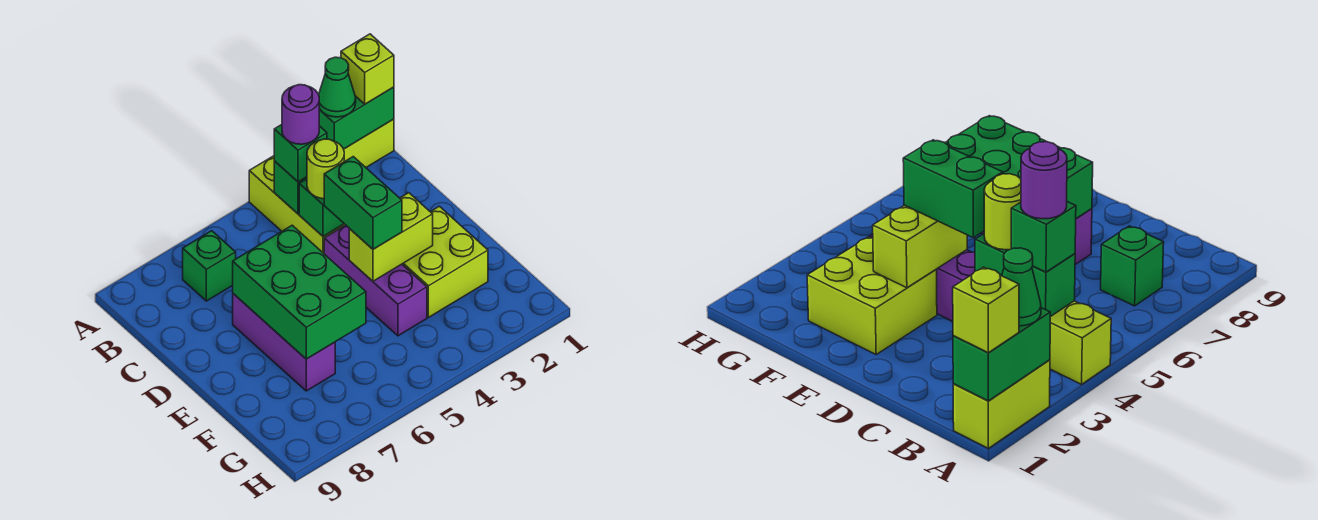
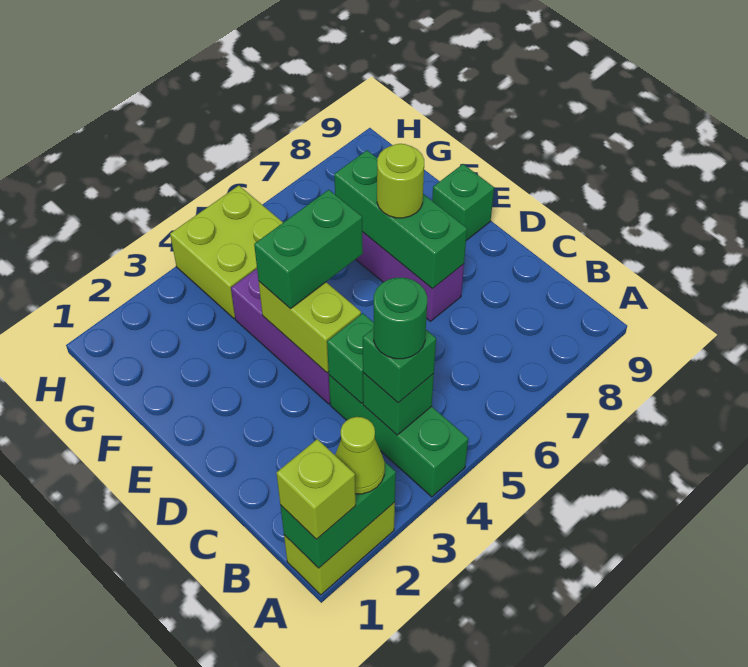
green 1x1 cone [319,57,356,117] -> lime 1x1 cone [335,417,385,494]
lime 1x3 brick [249,156,345,253] -> green 1x3 brick [329,375,468,497]
purple 1x1 round brick [282,85,319,144] -> green 1x1 round brick [374,278,427,359]
green 1x1 brick [183,231,236,301] -> green 1x1 brick moved to [432,164,494,240]
lime 1x1 round brick [307,139,344,199] -> lime 1x1 round brick moved to [377,144,424,218]
green 1x2 brick [324,157,402,249] -> green 1x2 brick turned to [254,190,363,309]
green 2x3 brick [233,225,366,359] -> green 1x3 brick [334,151,467,289]
lime 2x2 brick [402,206,488,317] -> lime 2x2 brick moved to [170,185,283,319]
lime 1x2 brick [349,193,433,281] -> lime 1x2 brick turned to [259,282,361,373]

